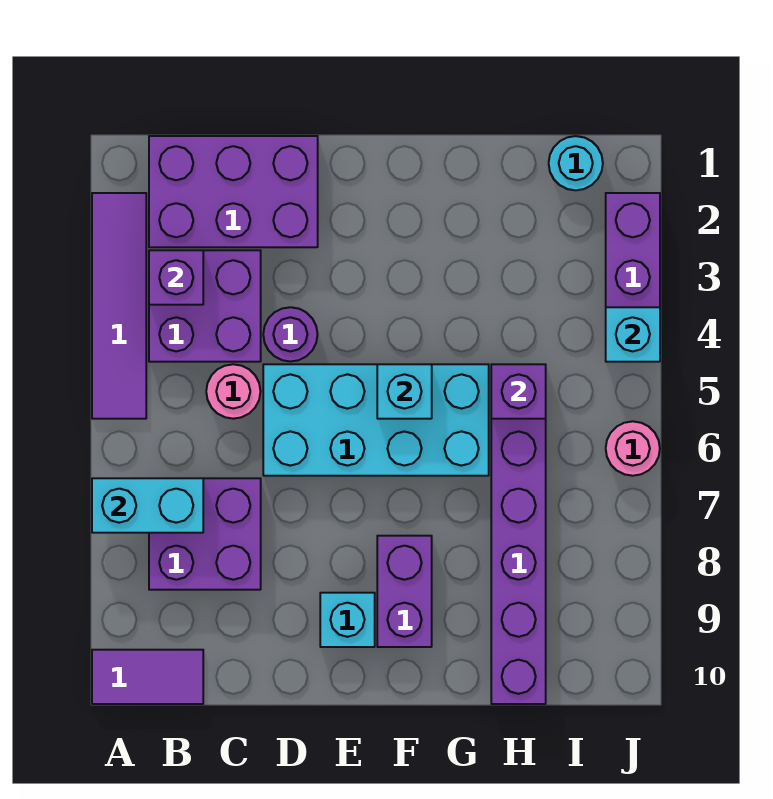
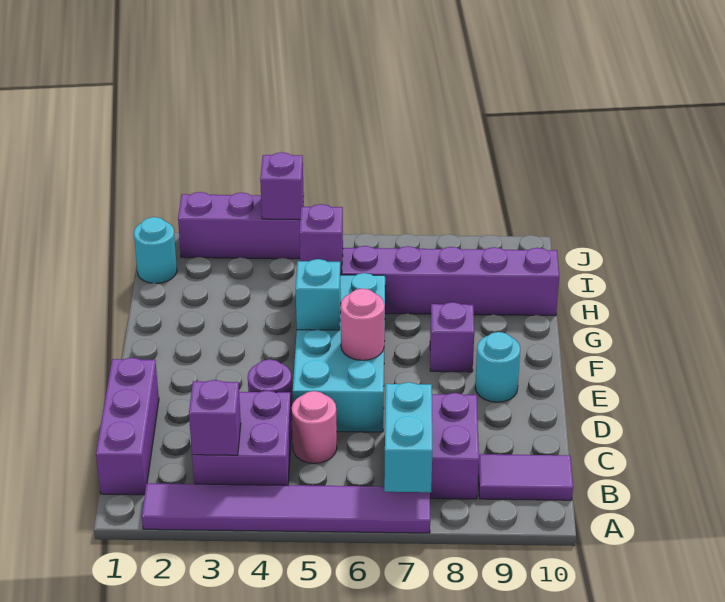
purple 1x4 tile [92,193,146,419] -> purple 1x6 tile [142,483,430,533]
purple 1x2 tile [92,650,203,704] -> purple 1x2 tile turned to [478,454,573,500]
purple 2x3 brick [149,136,318,247] -> purple 1x3 brick [96,358,159,495]
cyan 1x1 brick [320,593,375,647] -> cyan 1x1 round brick [475,332,520,402]
purple 1x2 brick [377,536,432,647] -> purple 1x1 brick [430,302,474,372]
cyan 1x1 brick [606,307,660,362] -> purple 1x1 brick [260,152,304,220]
pink 1x1 round brick [606,421,660,476] -> pink 1x1 round brick moved to [341,289,385,360]

